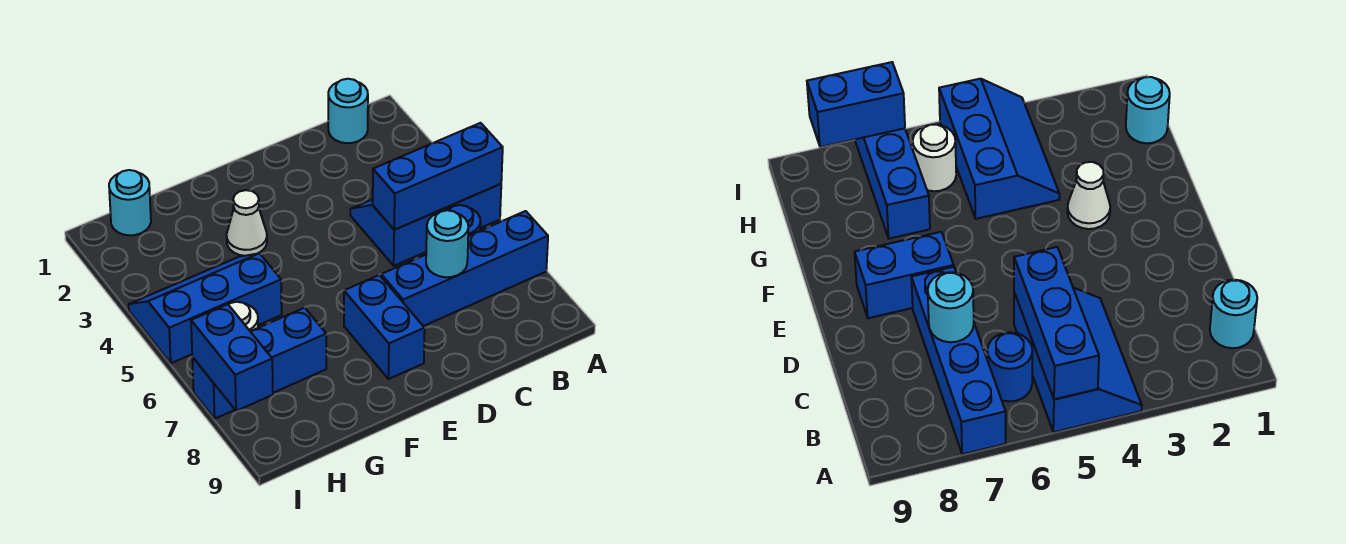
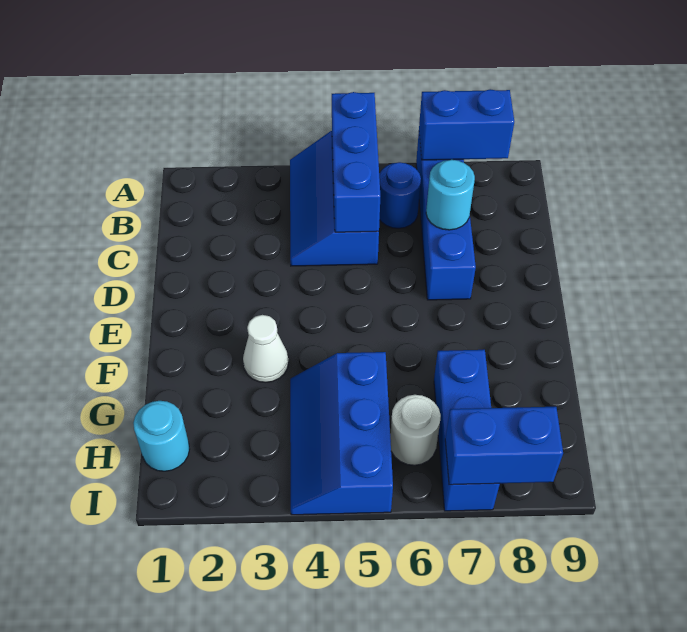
cyan 1x1 round brick [328,79,368,143] -> none
blue 1x2 brick [344,275,425,379] -> blue 1x2 brick moved to [419,89,514,160]

